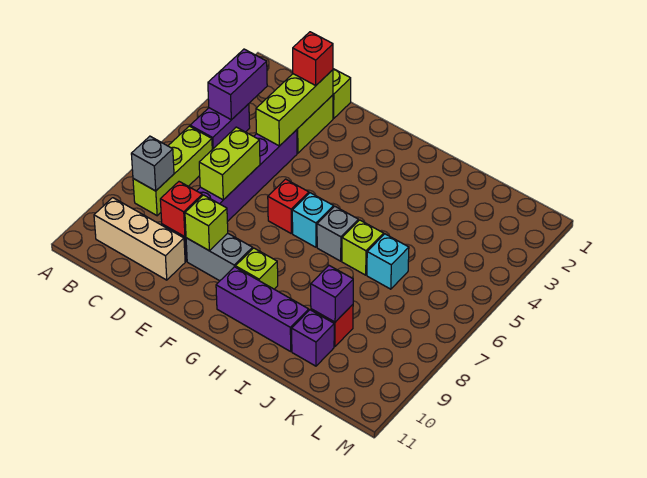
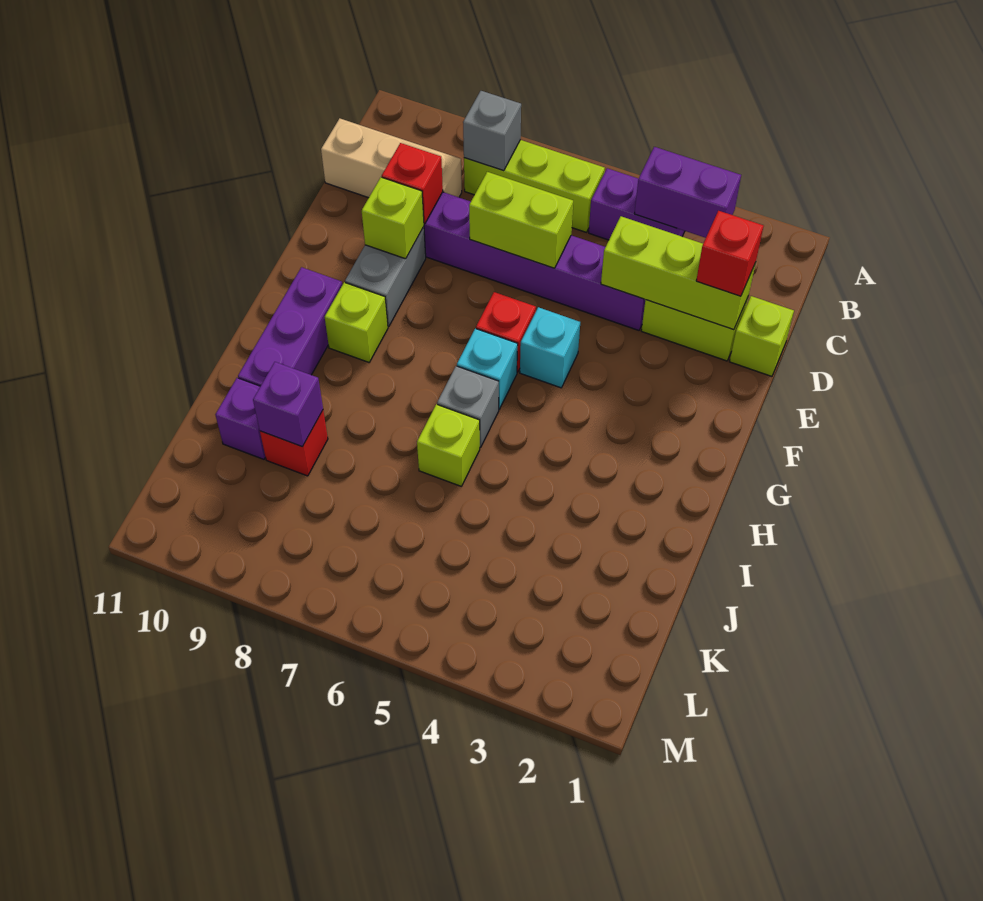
tan 1x3 brick [94,198,185,280] -> tan 1x3 brick turned to [321,118,462,198]
cyan 1x1 brick [367,234,409,289] -> cyan 1x1 brick moved to [520,307,580,388]

